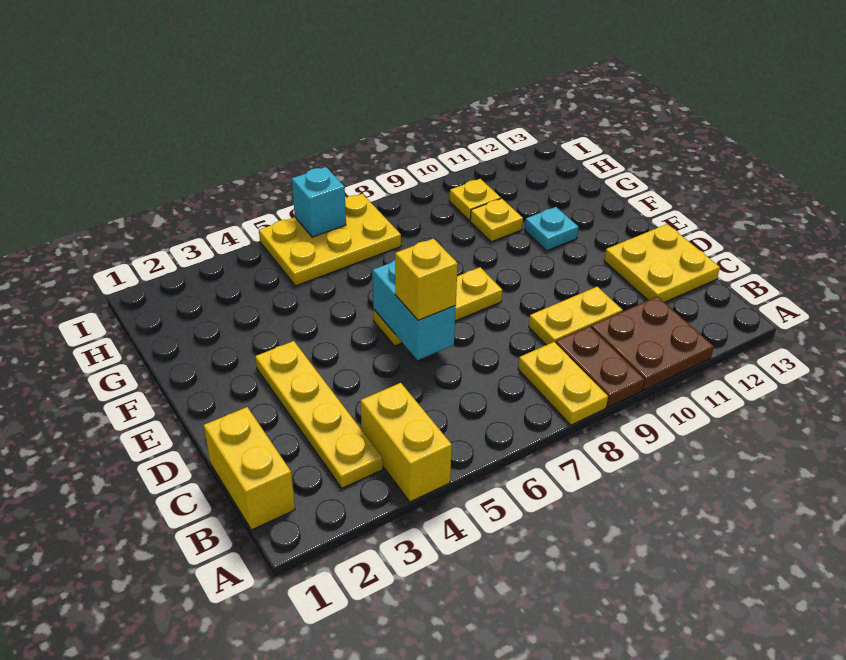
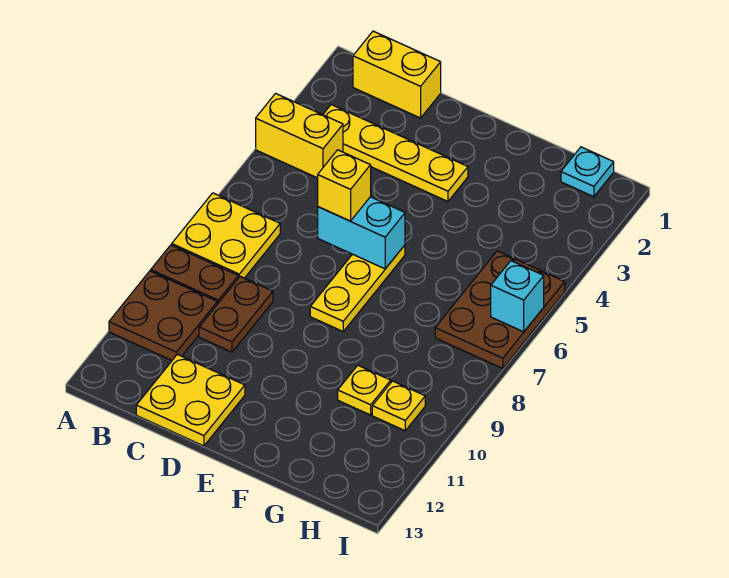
yellow 1x2 plate [518,342,608,425] -> yellow 2x2 plate [172,193,280,278]
yellow 1x2 plate [529,287,623,345] -> brown 1x2 plate [199,276,273,352]
cyan 1x1 plate [525,207,579,251] -> cyan 1x1 plate moved to [561,147,614,197]
yellow 2x3 plate [259,194,401,286] -> brown 2x3 plate [435,251,565,369]

